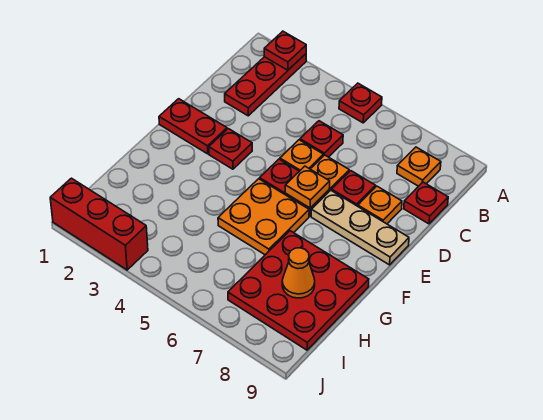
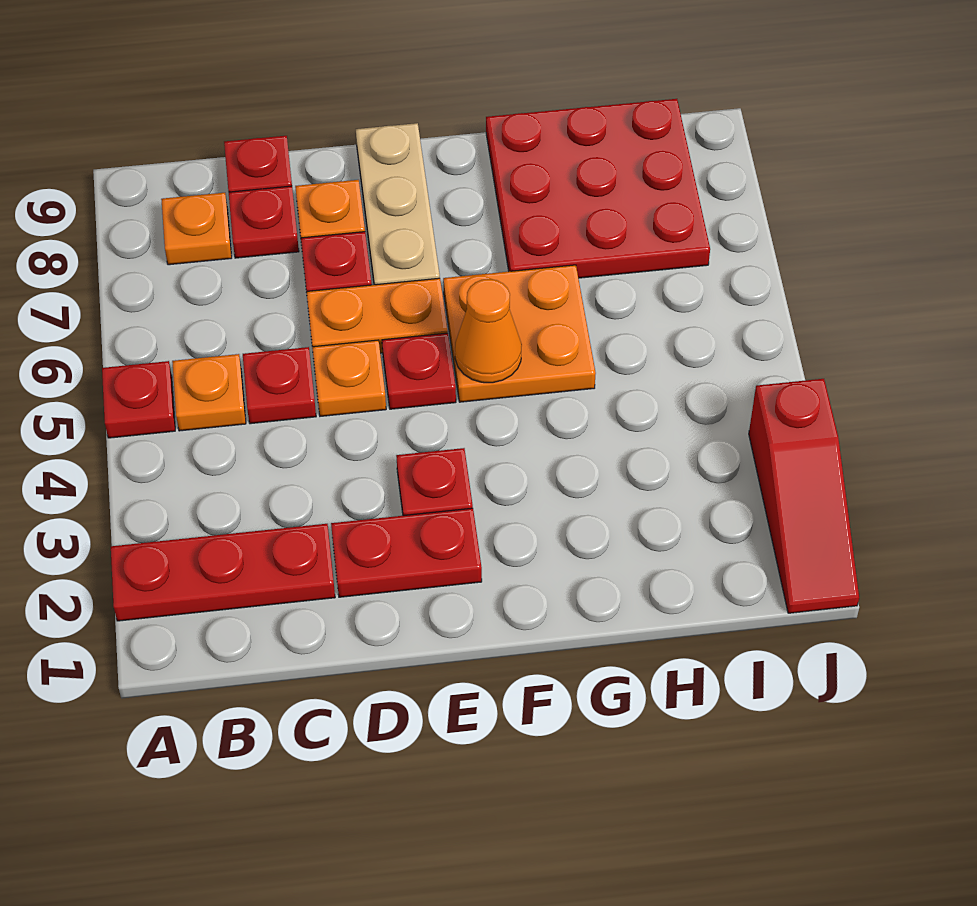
red 1x1 plate [264,31,306,70] -> red 1x1 plate moved to [229,186,299,258]
red 1x2 plate [159,99,227,154] -> red 1x2 plate turned to [331,508,482,597]
orange 1x1 plate [285,166,330,208] -> orange 1x1 plate moved to [172,354,246,431]
orange 1x1 cone [282,248,315,298] -> orange 1x1 cone moved to [455,279,522,383]
red 1x3 brick [50,178,148,270] -> red 1x3 slope [749,379,859,613]

